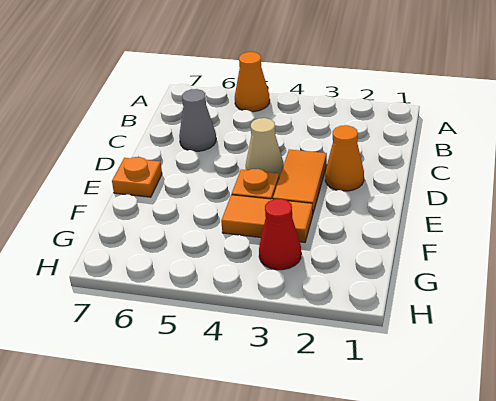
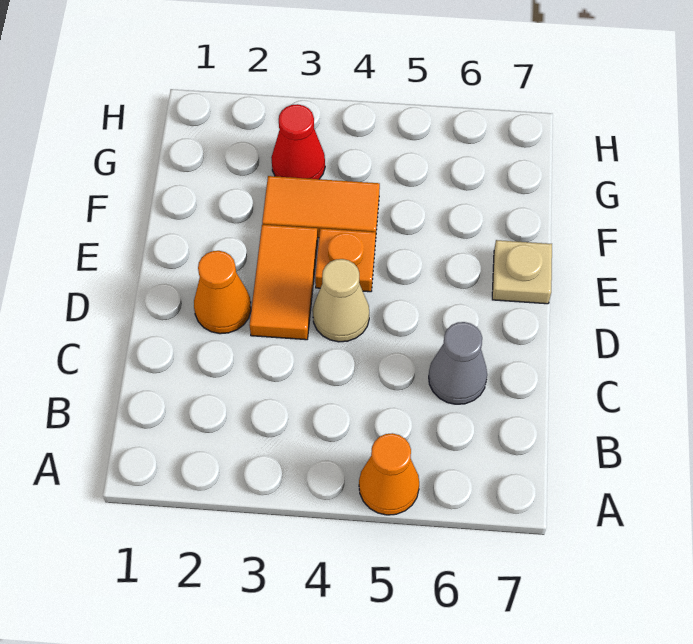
orange 1x1 plate [112,157,162,197] -> tan 1x1 plate [492,240,552,304]

